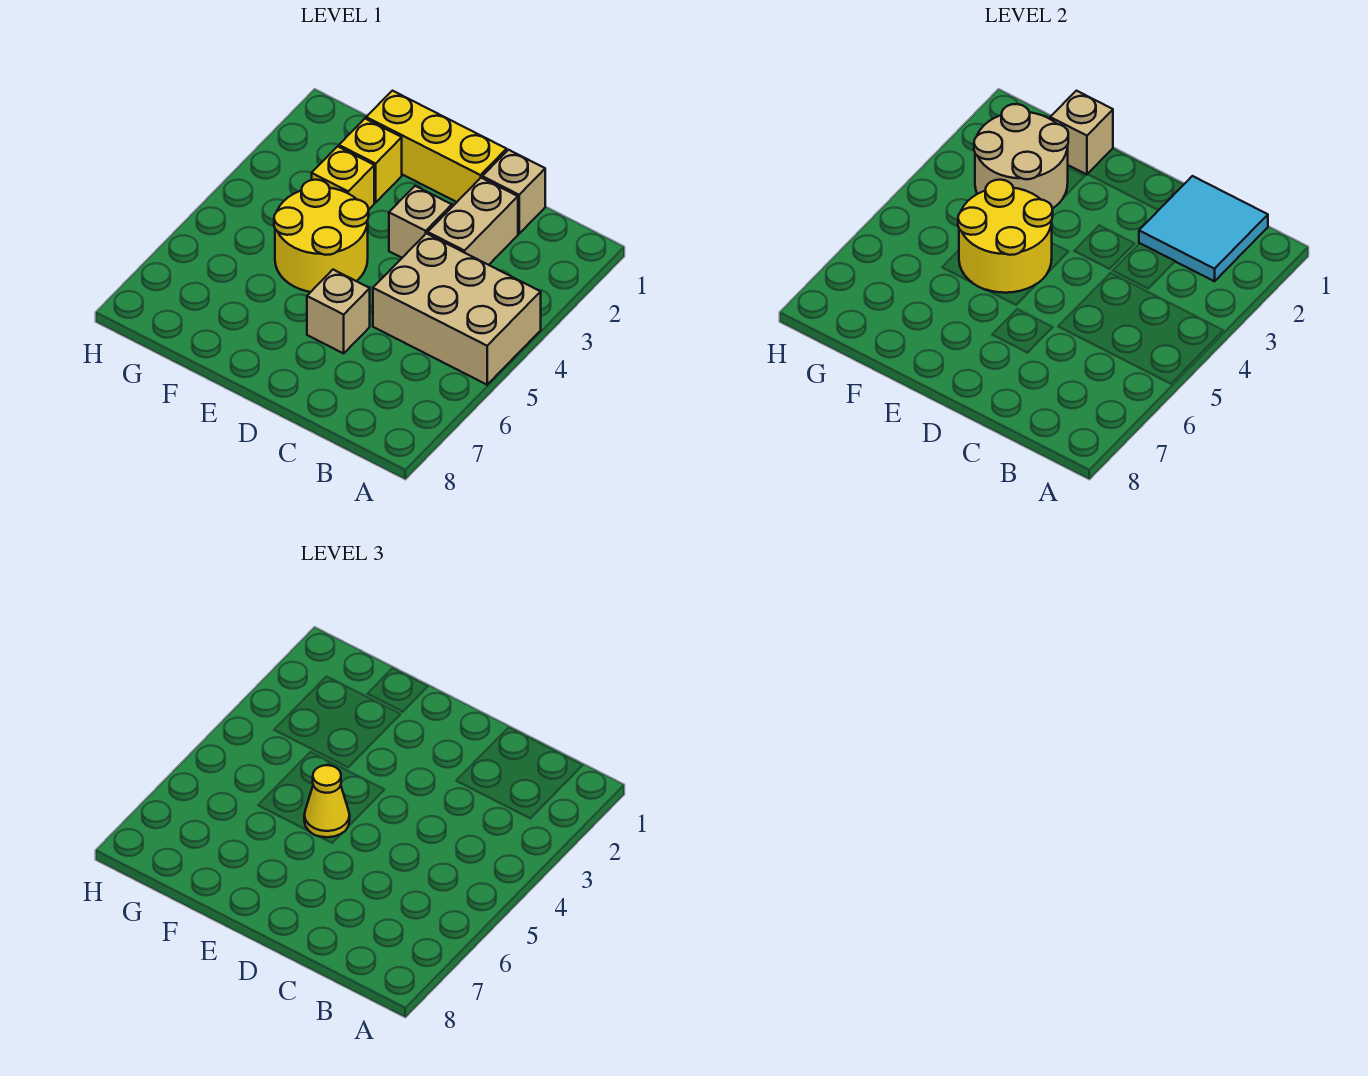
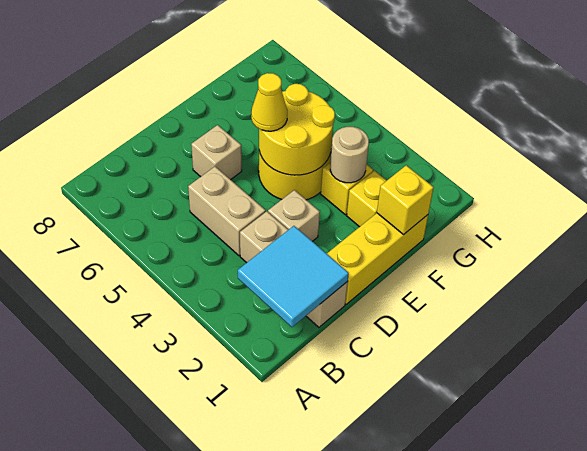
tan 2x3 brick [373,233,541,385] -> tan 1x2 brick [188,167,266,256]
tan 1x1 brick [1050,91,1113,175] -> yellow 1x1 brick [377,165,434,235]
tan 2x2 round brick [974,104,1068,208] -> tan 1x1 round brick [330,127,369,183]

